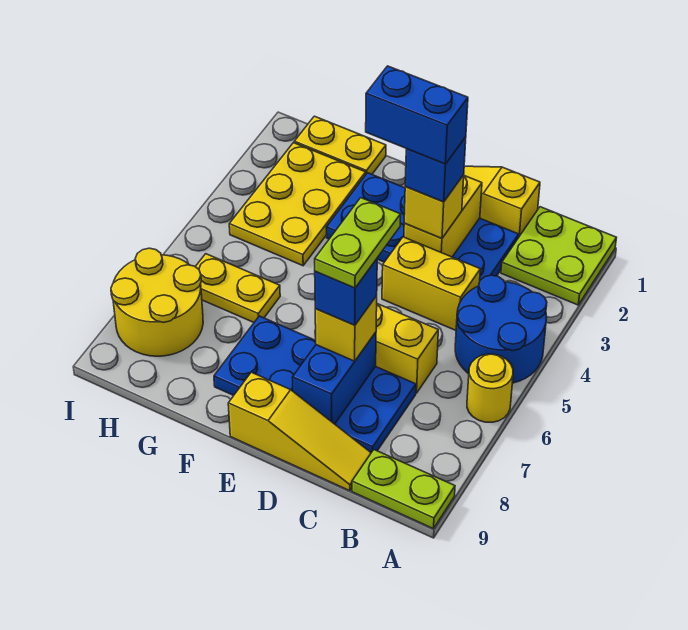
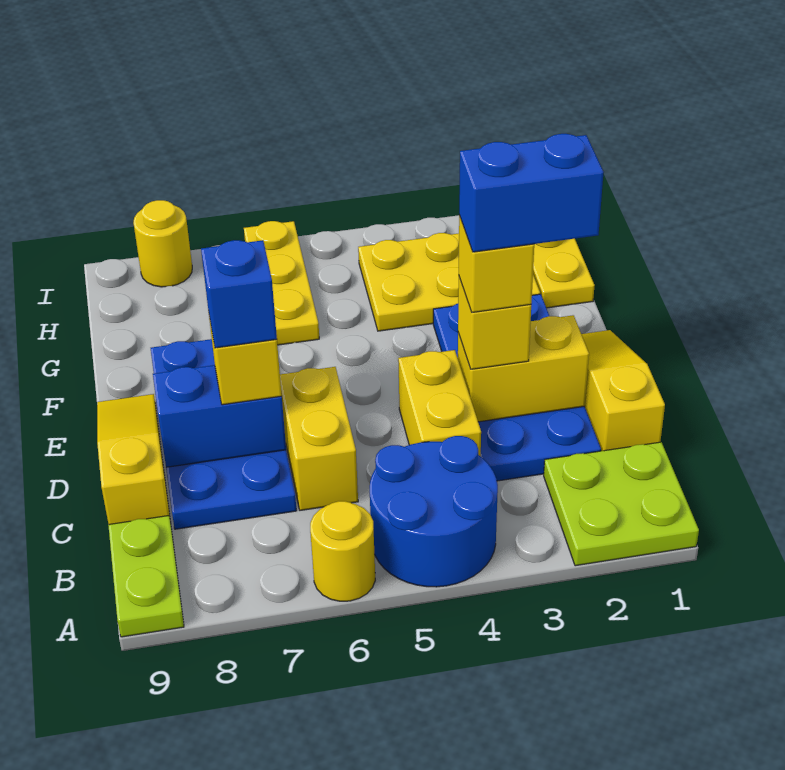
yellow 1x3 slope [228,372,371,491] -> yellow 1x3 slope turned to [97,394,170,524]
blue 1x1 brick [405,137,466,202] -> yellow 1x1 brick [459,215,534,312]
blue 1x2 brick [366,66,468,164] -> blue 1x2 brick turned to [459,134,604,252]
lime 1x2 plate [315,198,401,288] -> none
yellow 1x2 plate [195,254,280,322] -> yellow 1x3 plate [244,221,319,345]
yellow 2x2 round brick [111,248,203,356] -> yellow 1x1 round brick [133,200,192,287]

